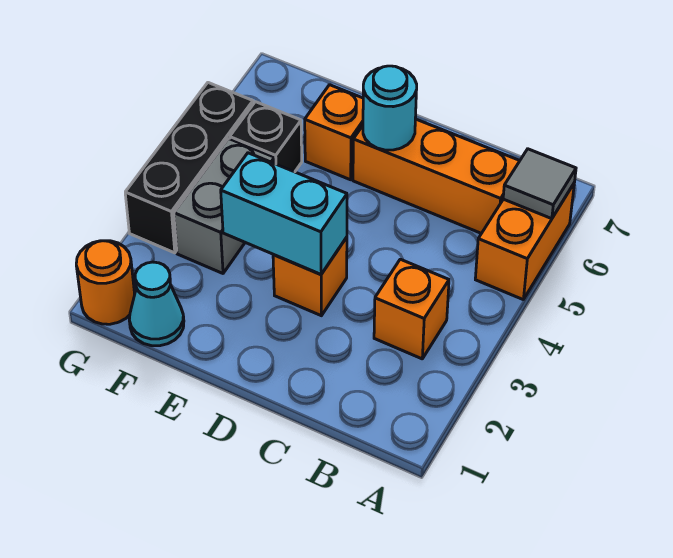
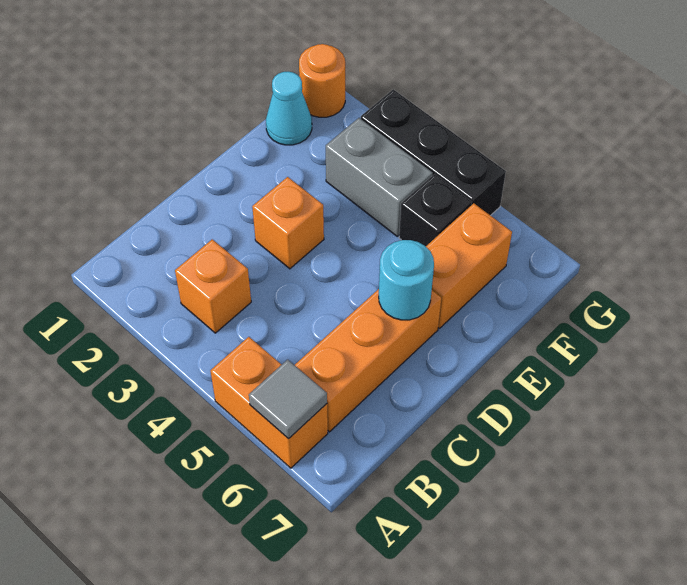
cyan 1x2 brick [221,153,347,274] -> none
orange 1x1 brick [305,85,363,180] -> orange 1x2 brick [426,203,512,328]

